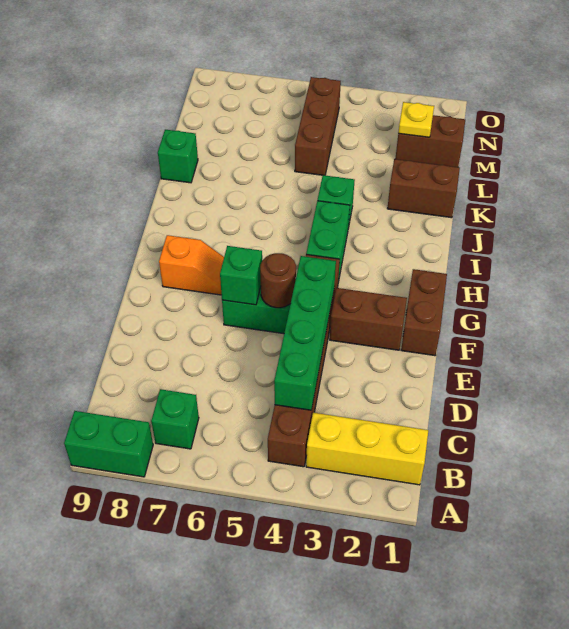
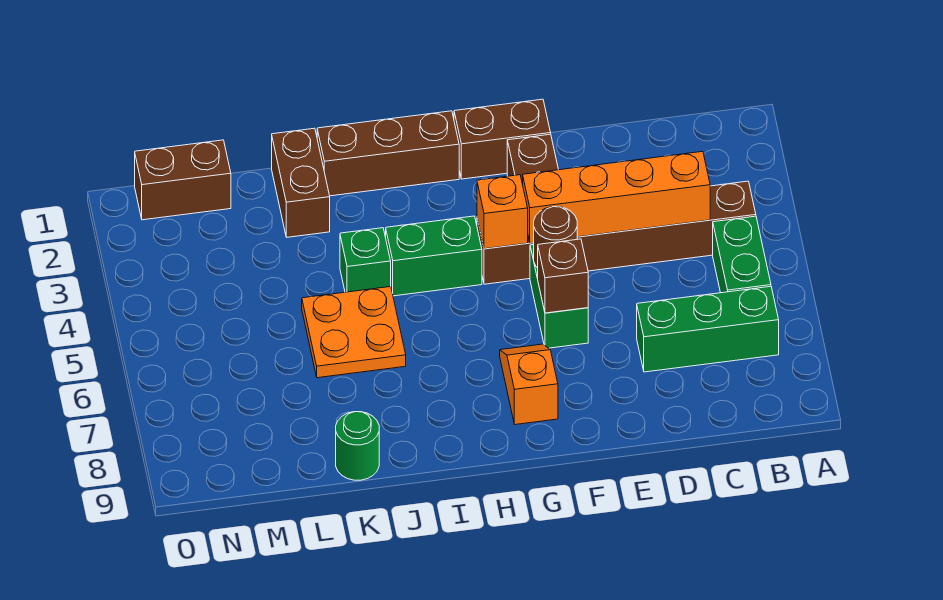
green 1x2 brick [64,411,153,477] -> green 1x2 brick moved to [713,216,771,293]
yellow 1x3 brick [306,413,428,485] -> none
green 1x1 brick [151,389,199,449] -> green 1x3 brick [637,286,779,372]
green 1x4 brick [274,256,336,410] -> orange 1x4 brick [523,151,710,243]
green 1x1 brick [220,246,262,305] -> brown 1x1 brick [538,239,588,313]
none -> orange 1x1 brick [477,175,528,249]
none -> orange 2x2 plate [302,287,406,378]
green 1x1 brick [158,130,198,183] -> green 1x1 round brick [336,412,379,480]
brown 1x3 brick [295,77,341,175] -> brown 1x3 brick moved to [317,111,459,196]
brown 1x2 brick [395,115,465,167] -> brown 1x2 brick turned to [135,140,231,220]
yellow 1x1 plate [398,102,434,137] -> none

